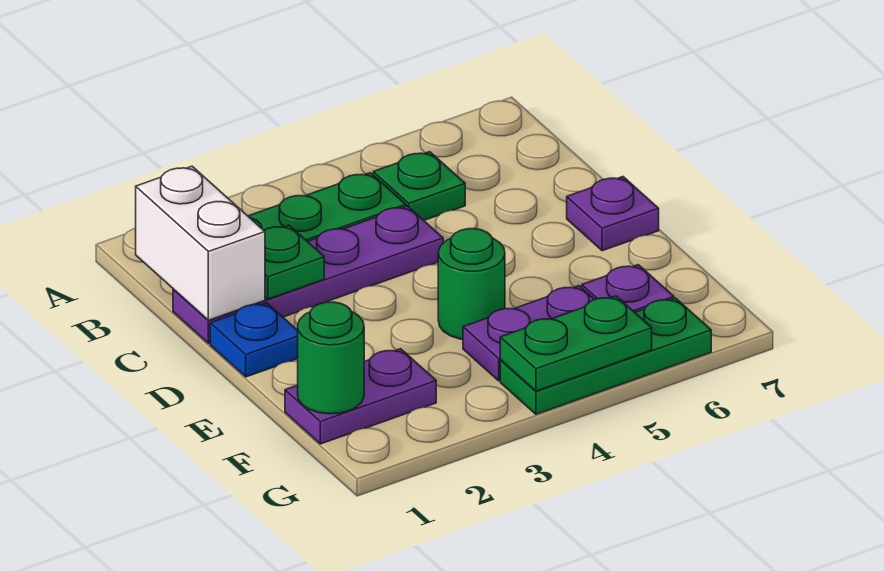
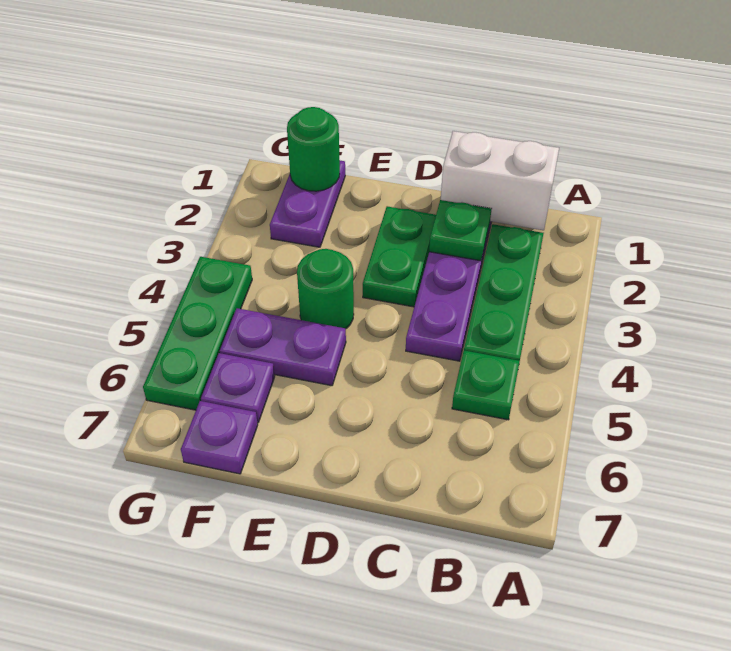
blue 1x1 plate [210,303,298,377] -> none
purple 1x1 plate [567,177,659,251] -> purple 1x1 plate moved to [181,401,258,474]
purple 1x2 plate [463,286,594,381] -> purple 1x2 plate turned to [220,308,346,386]
green 1x2 plate [500,296,652,391] -> green 1x2 plate moved to [363,206,436,307]

